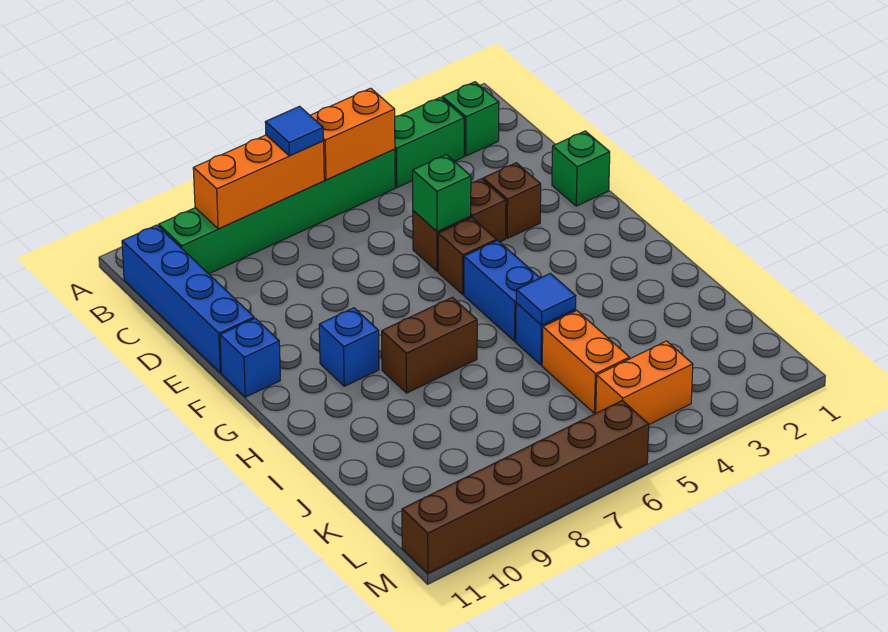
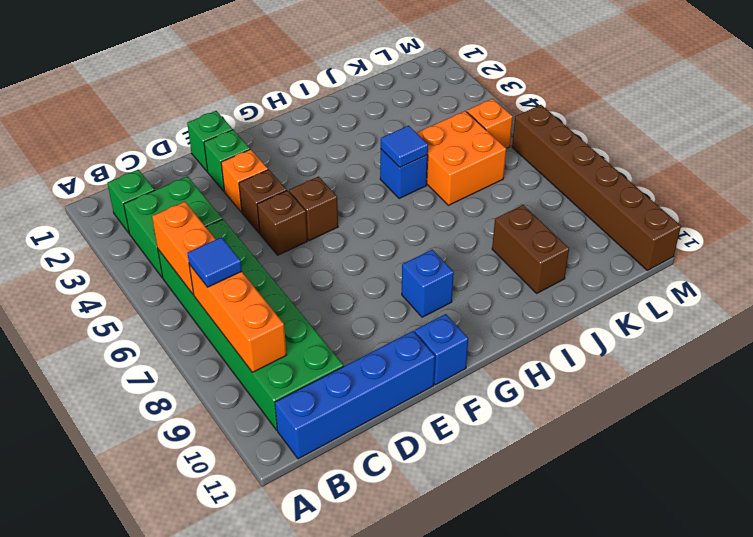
green 1x2 brick [395,97,464,188] -> green 2x2 brick [124,176,222,278]
green 1x6 brick [159,149,395,274] -> green 2x6 brick [158,219,344,430]
brown 1x1 brick [483,163,541,239] -> orange 1x1 brick [221,149,268,212]
green 1x1 brick [413,155,471,231] -> green 1x1 brick moved to [204,130,250,192]
blue 1x2 brick [464,240,540,341] -> none
brown 1x2 brick [382,297,477,393] -> brown 1x2 brick moved to [492,205,569,293]
orange 1x2 brick [542,311,630,413] -> orange 2x2 brick [417,111,506,205]
orange 1x2 brick [596,341,693,424] -> orange 1x1 brick [467,99,513,148]

